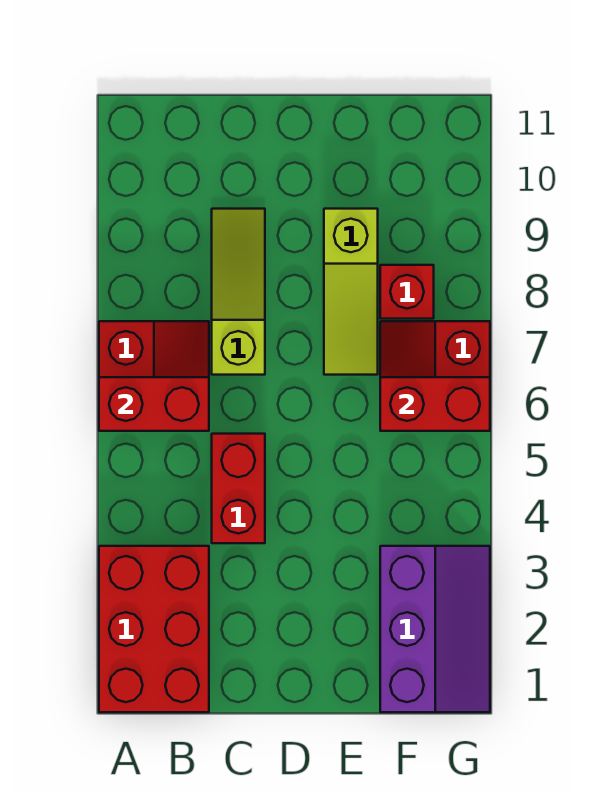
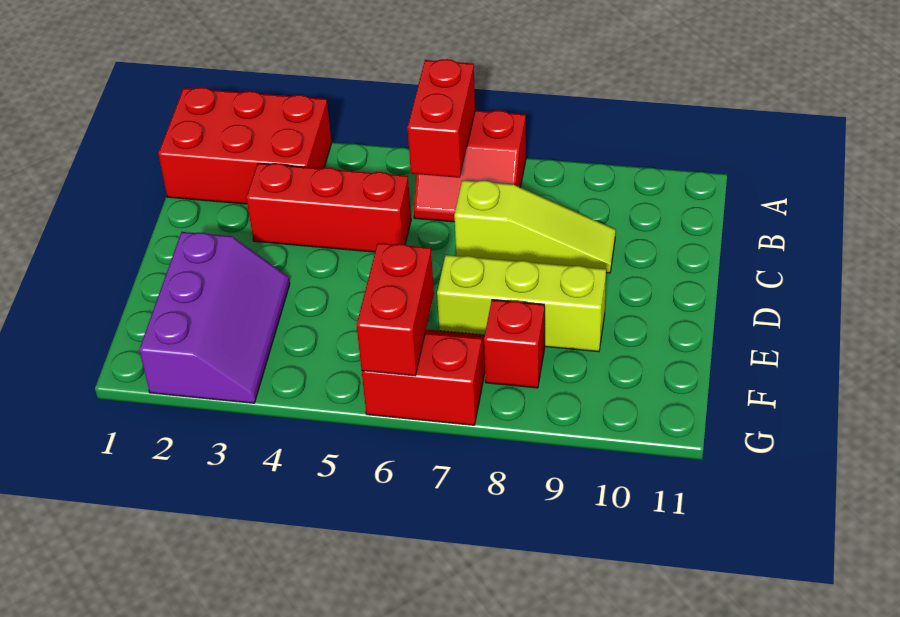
red 1x2 brick [212,434,265,543] -> red 1x3 brick [246,163,411,252]
lime 1x3 slope [324,209,378,375] -> lime 1x3 brick [437,255,606,352]
purple 2x3 slope [380,546,490,712] -> purple 2x3 slope turned to [139,232,290,403]

